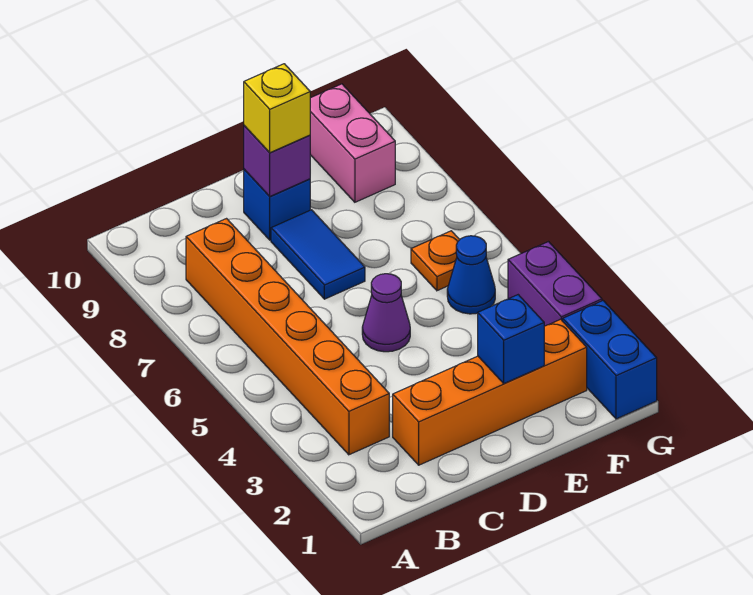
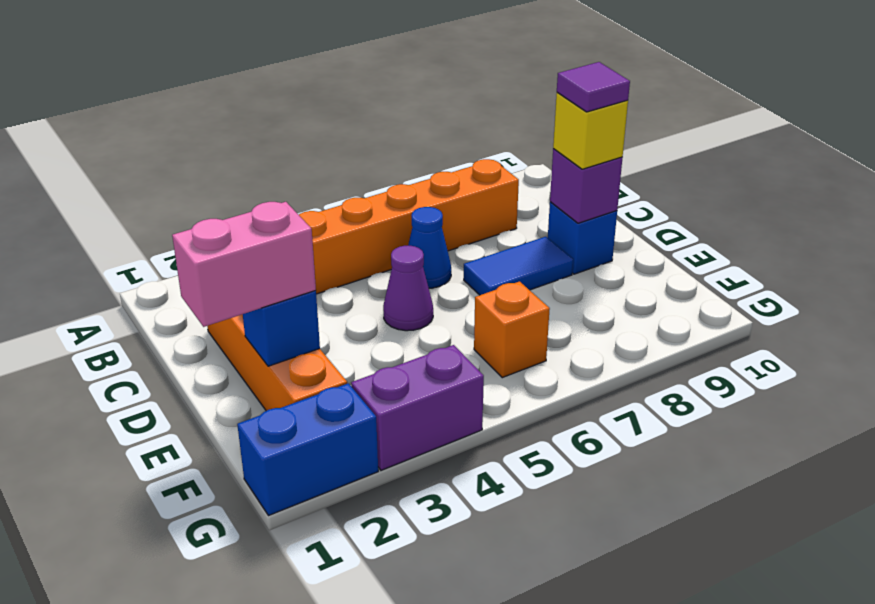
none -> purple 1x1 tile [557,62,630,112]
blue 1x1 cone [447,236,495,314] -> blue 1x1 cone moved to [408,207,451,288]
orange 1x1 plate [411,231,459,291] -> orange 1x1 brick [474,282,550,378]
pink 1x2 brick [310,84,395,202] -> pink 1x2 brick moved to [172,202,316,327]

